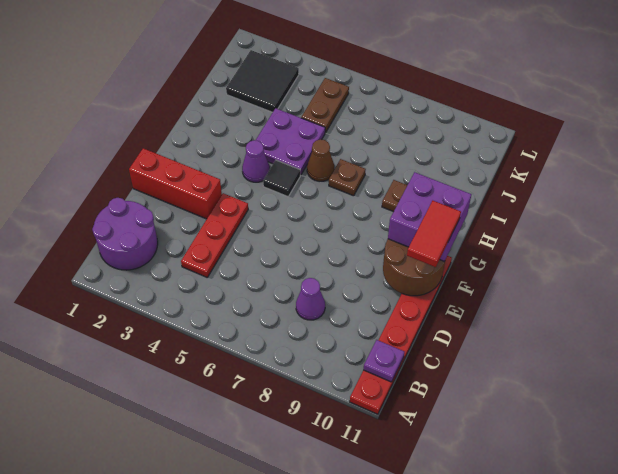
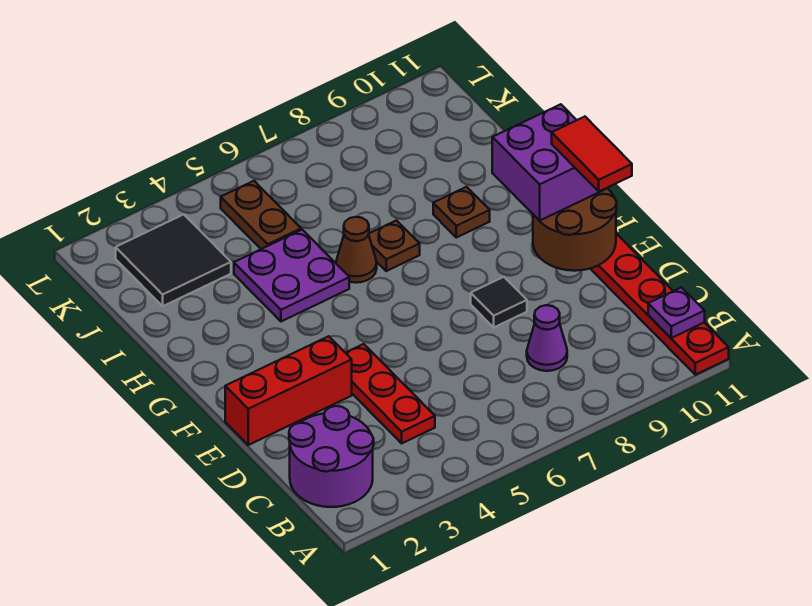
purple 1x1 cone [242,140,270,182] -> none
black 1x1 tile [263,160,300,197] -> black 1x1 tile moved to [471,277,527,327]

